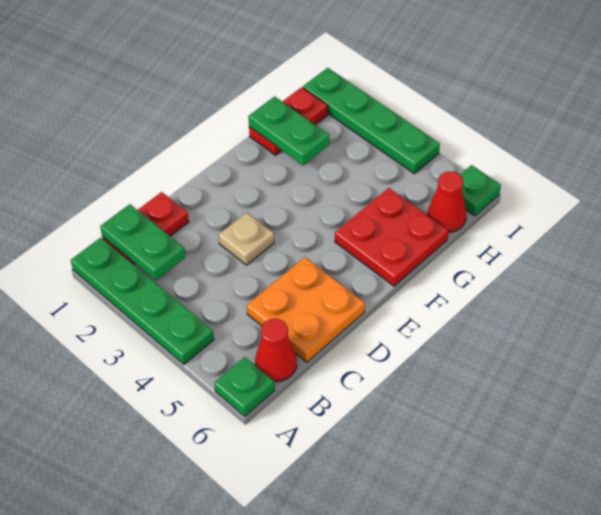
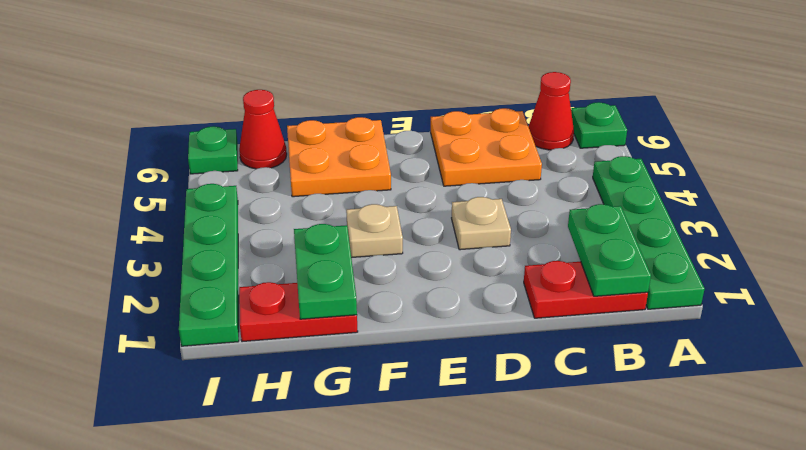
none -> tan 1x1 plate [346,204,403,258]
red 2x2 plate [335,188,448,286] -> orange 2x2 plate [287,117,391,197]

